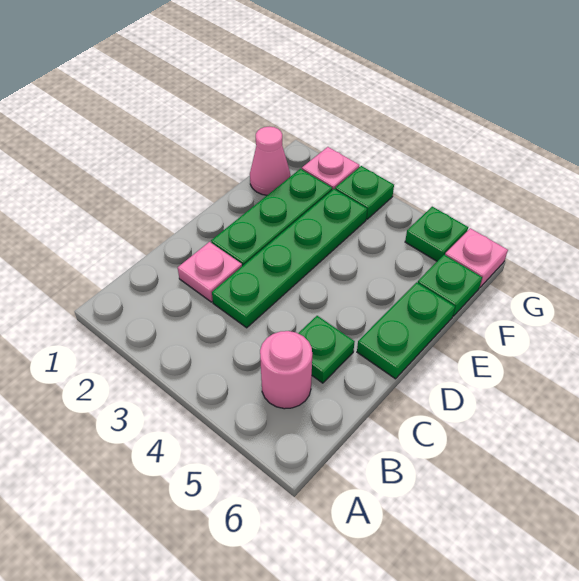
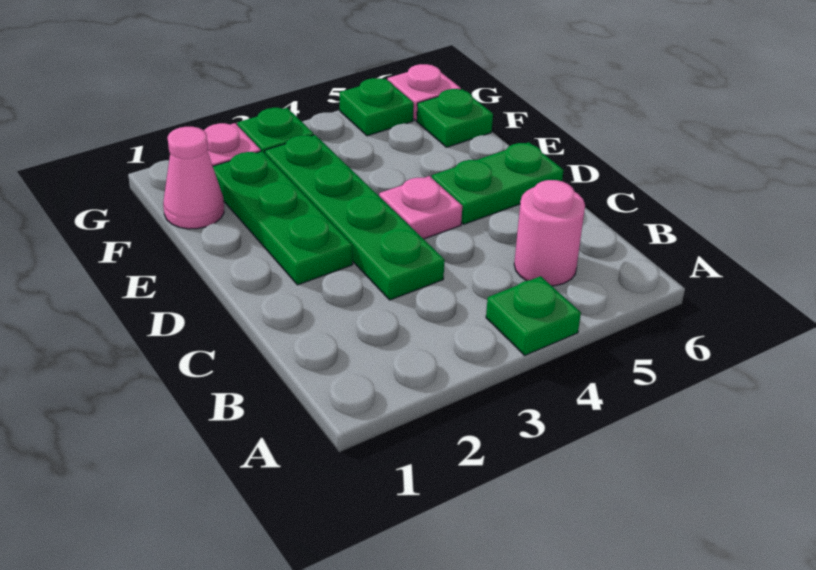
pink 1x1 plate [178,242,242,302] -> pink 1x1 plate moved to [379,176,462,239]
green 1x1 plate [298,316,355,383] -> green 1x1 plate moved to [486,276,581,355]
green 1x2 plate [357,282,455,379] -> green 1x2 plate turned to [432,142,563,224]

